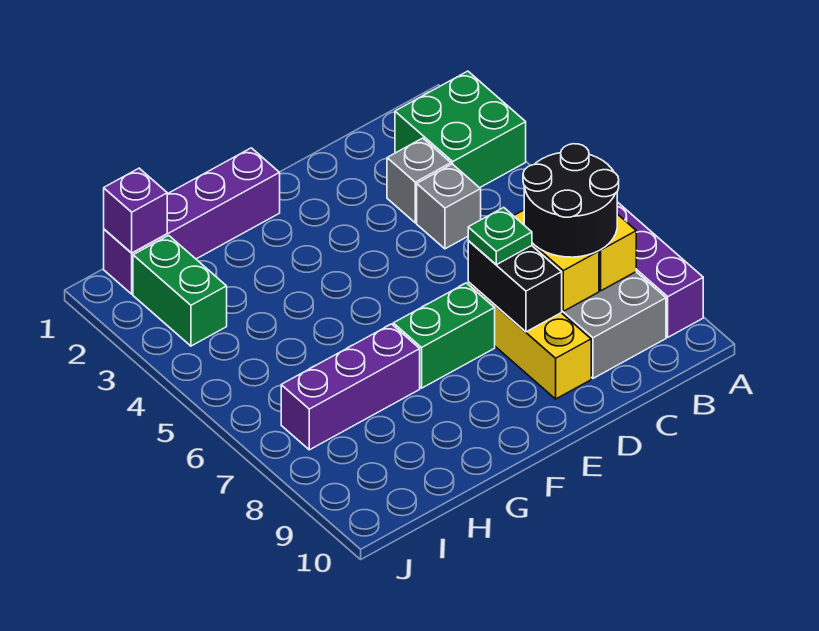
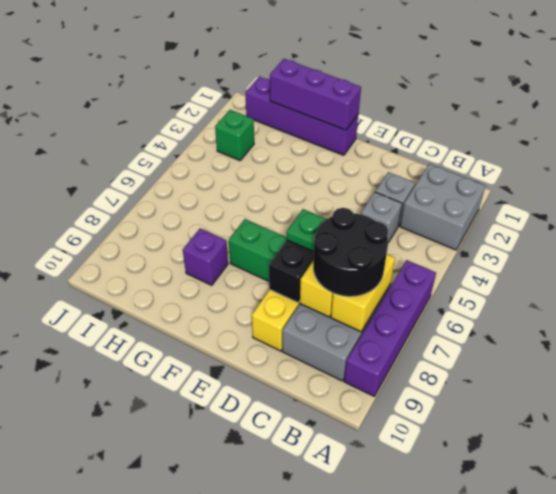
green 2x2 brick [395,71,526,188] -> grey 2x2 brick [400,164,485,250]
purple 1x3 brick [281,324,420,450] -> purple 1x3 brick moved to [270,59,361,130]
purple 1x1 brick [104,168,167,253] -> purple 1x1 brick moved to [183,229,228,285]
green 1x2 brick [133,235,227,346] -> green 1x1 brick [215,110,254,160]

